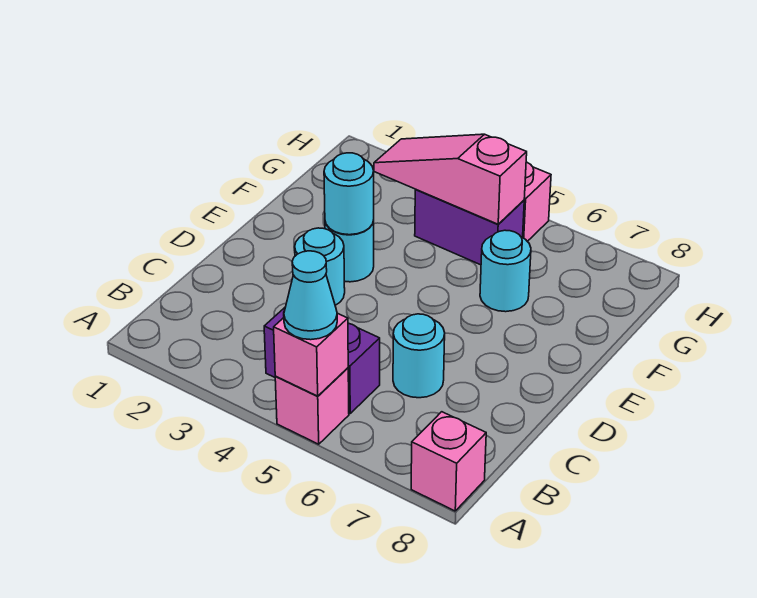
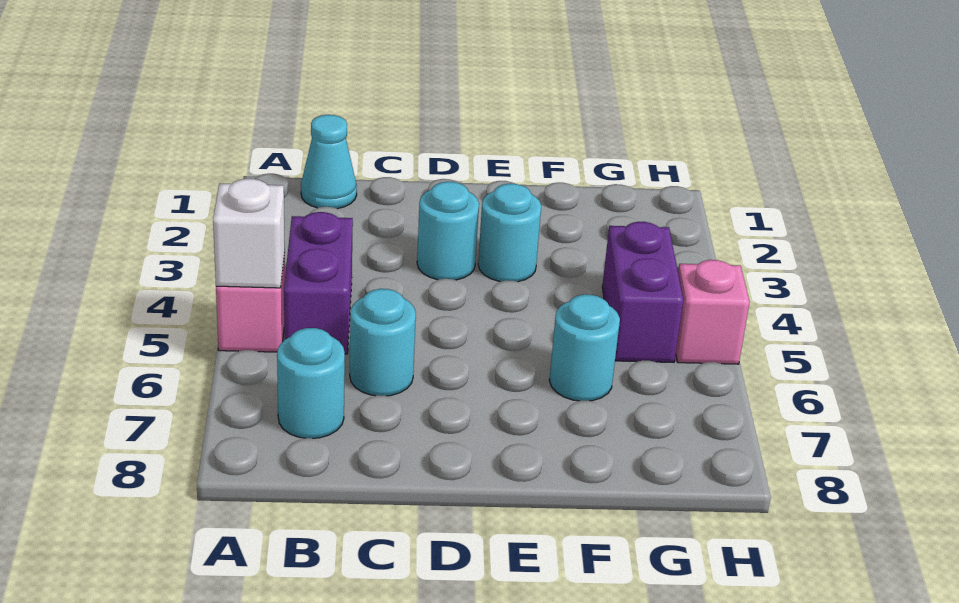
pink 1x1 brick [274,313,348,396] -> white 1x1 brick [213,179,285,288]
cyan 1x1 cone [284,251,337,340] -> cyan 1x1 cone moved to [301,115,357,209]
pink 1x1 brick [411,412,486,511] -> none
cyan 1x1 round brick [324,153,374,235] -> cyan 1x1 round brick moved to [277,328,345,438]
pink 1x3 slope [374,134,527,224] -> none

